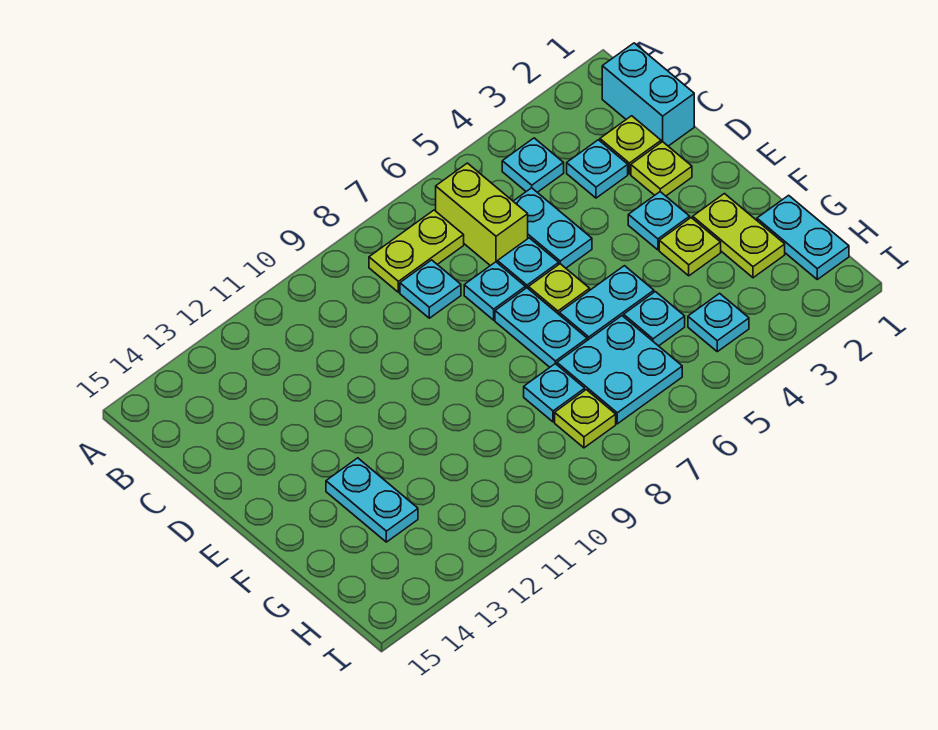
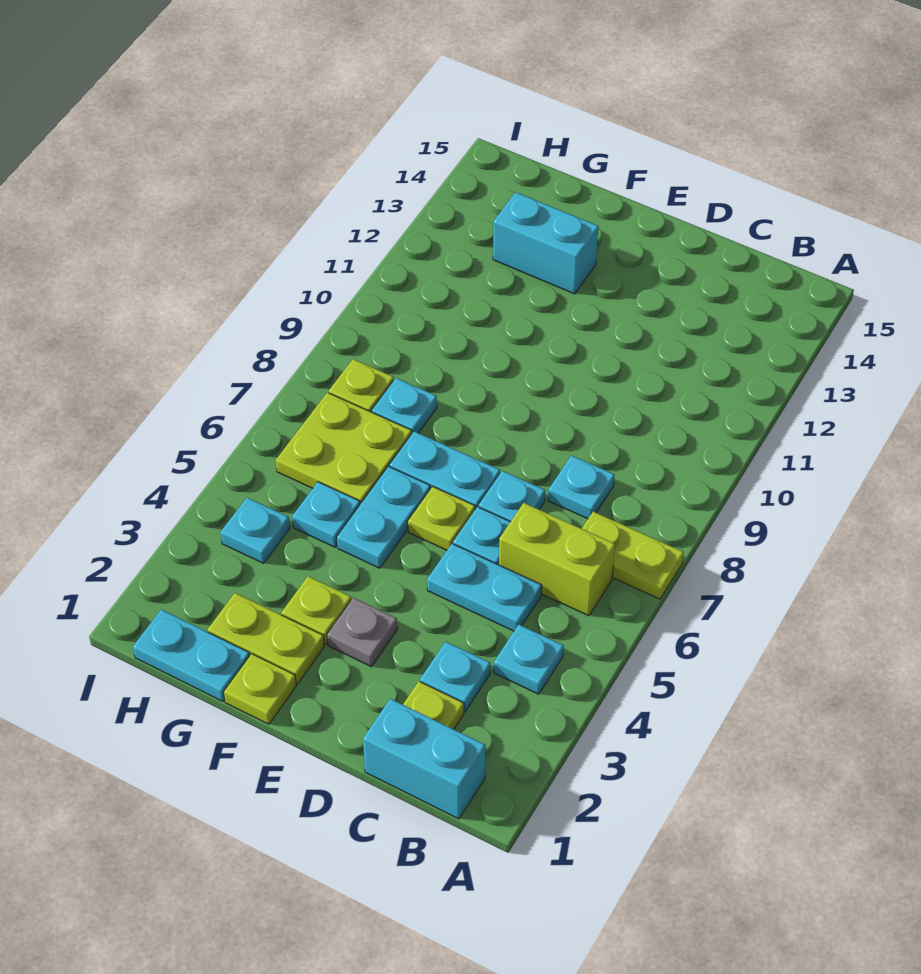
lime 1x2 plate [369,210,464,292] -> lime 1x2 plate turned to [582,511,684,599]
lime 1x1 plate [631,142,692,196] -> lime 1x1 plate moved to [224,654,296,724]
cyan 1x1 plate [628,192,690,250] -> grey 1x1 plate [327,598,397,667]
cyan 1x2 plate [326,458,418,542] -> cyan 1x2 brick [493,192,598,294]
cyan 2x2 plate [557,316,682,424] -> lime 2x2 plate [276,393,412,504]

